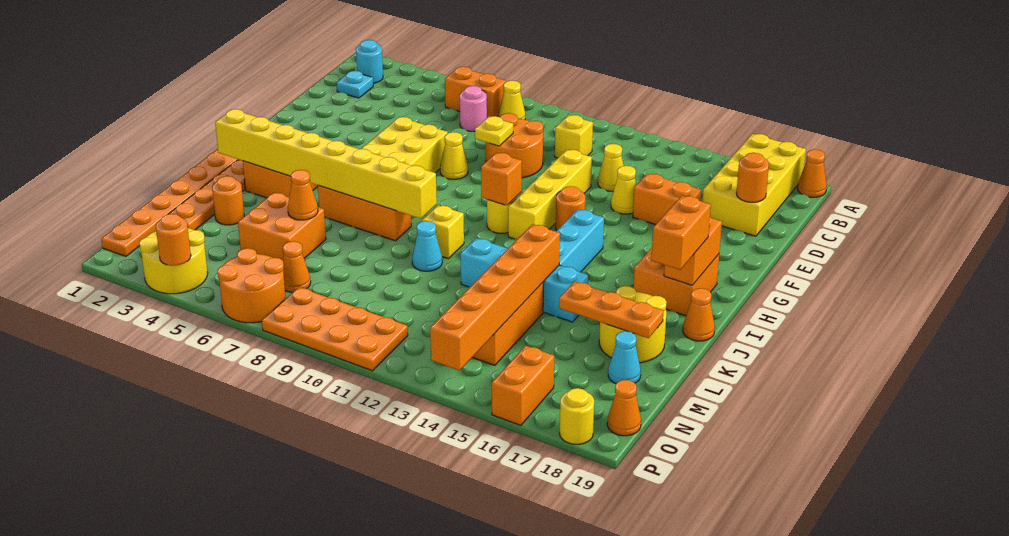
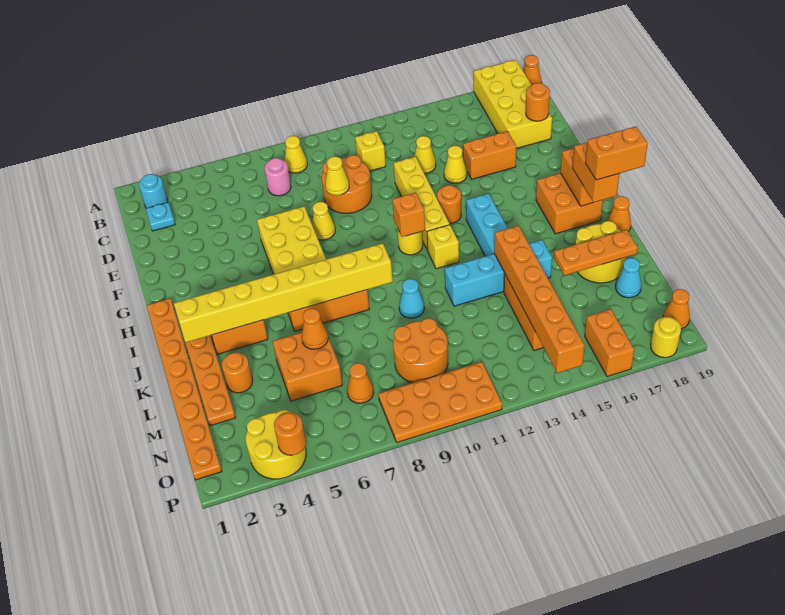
orange 1x2 brick [445,67,506,118] -> orange 1x2 brick moved to [585,126,648,180]
yellow 1x1 plate [475,116,513,146] -> yellow 1x1 cone [325,156,349,195]
yellow 1x1 brick [422,205,464,259] -> yellow 1x1 brick moved to [427,225,459,269]
orange 2x2 round brick [218,248,286,323] -> orange 2x2 round brick moved to [393,318,448,383]

